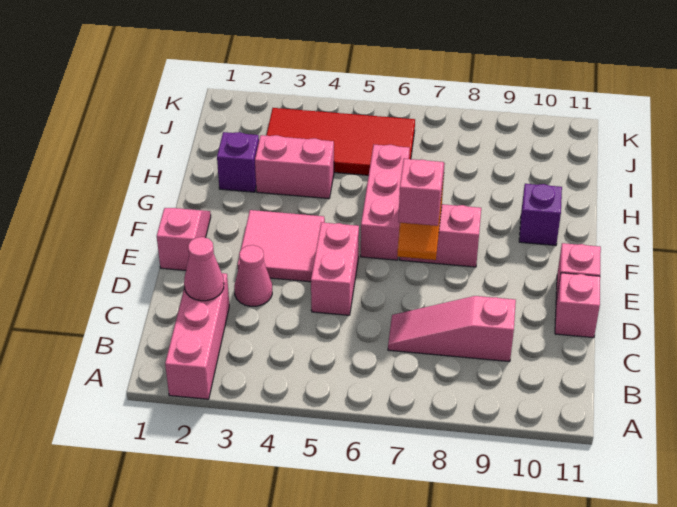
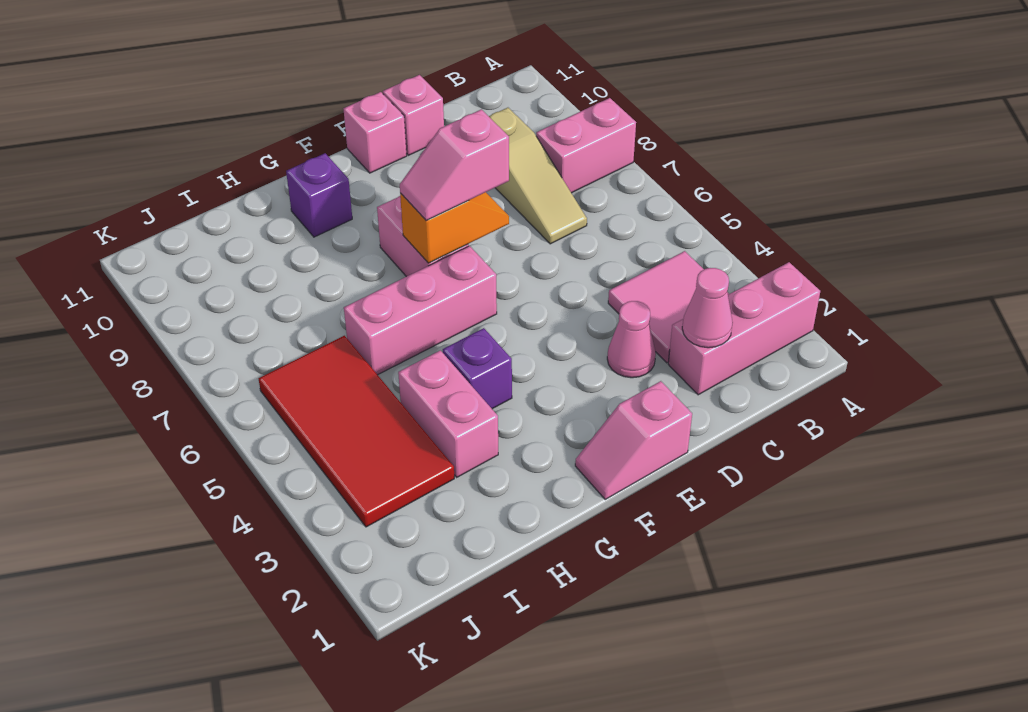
pink 1x3 slope [388,296,516,362] -> tan 1x3 slope [489,108,587,244]
pink 1x2 brick [311,222,359,315] -> pink 1x2 brick moved to [536,98,636,193]
pink 2x2 tile [238,210,325,282] -> pink 2x2 tile moved to [608,251,729,363]
purple 1x1 brick [217,132,259,192] -> purple 1x1 brick moved to [443,328,512,409]

